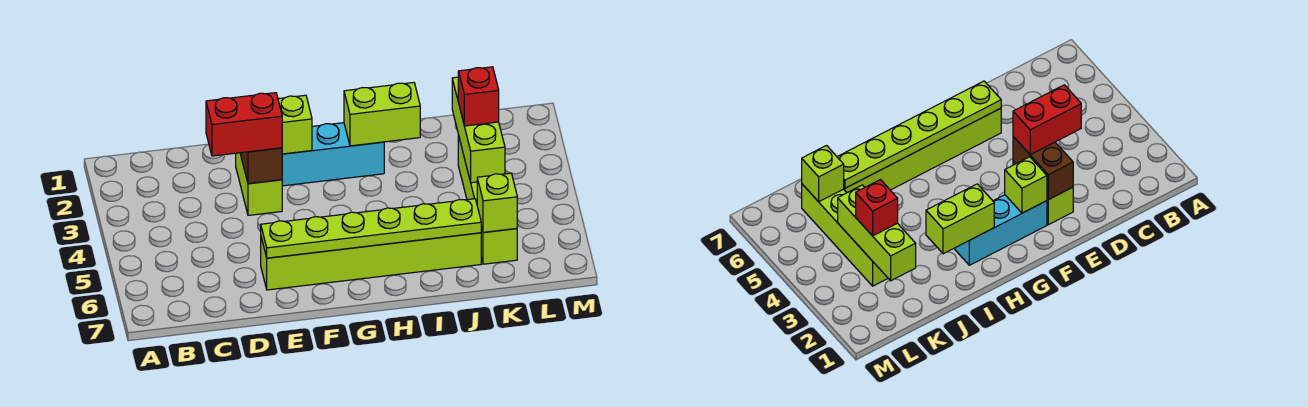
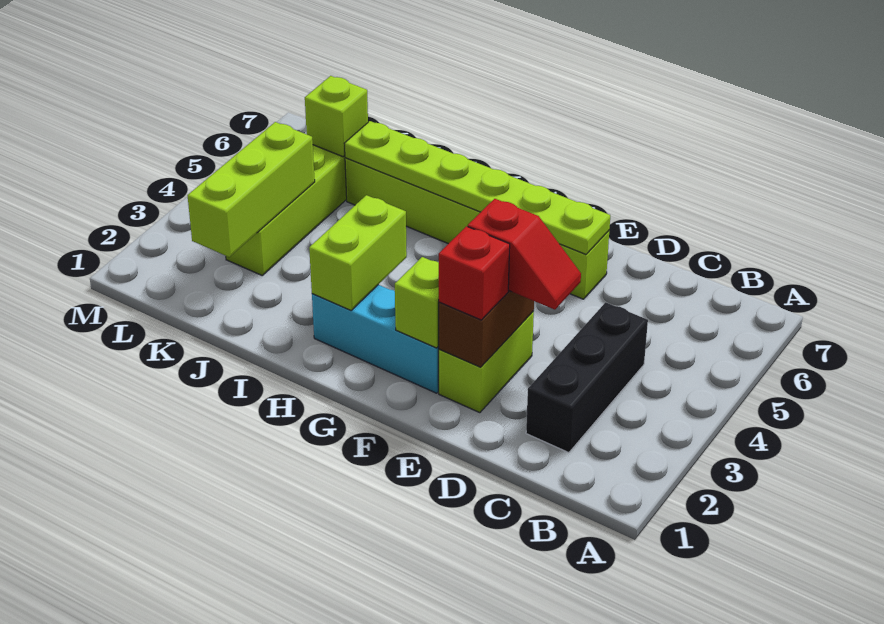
none -> black 1x3 brick [526,302,648,453]
red 1x2 brick [206,93,282,156] -> red 1x2 slope [468,199,581,310]
lime 1x2 brick [344,83,420,146] -> lime 1x2 brick turned to [309,195,407,310]
red 1x1 brick [458,67,499,126] -> red 1x1 brick moved to [439,226,510,320]

